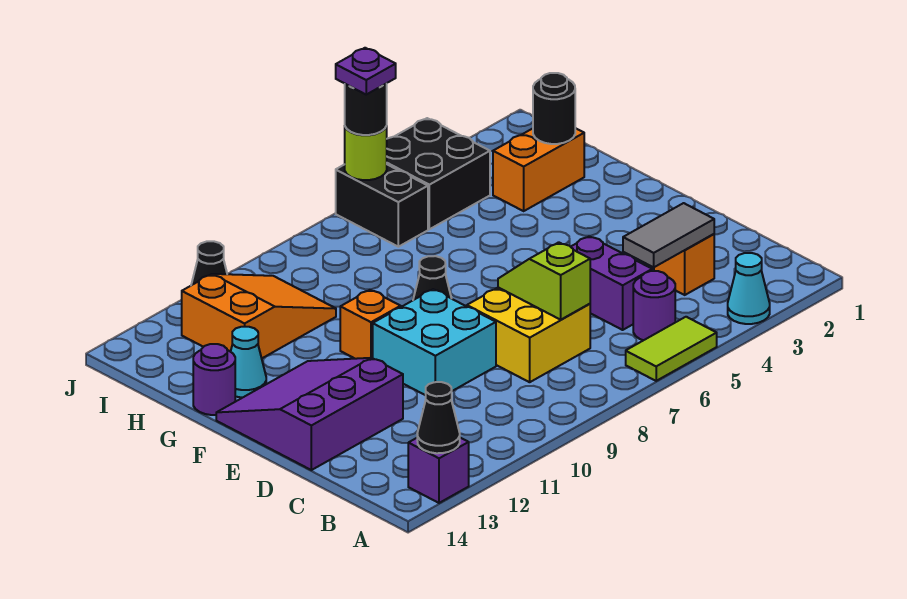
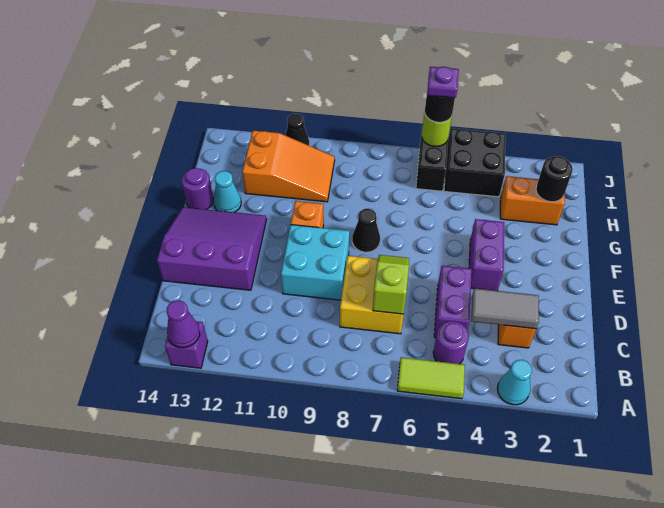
black 1x1 cone [417,382,460,453] -> purple 1x1 cone [167,301,200,348]
none -> purple 1x2 brick [469,219,504,291]

